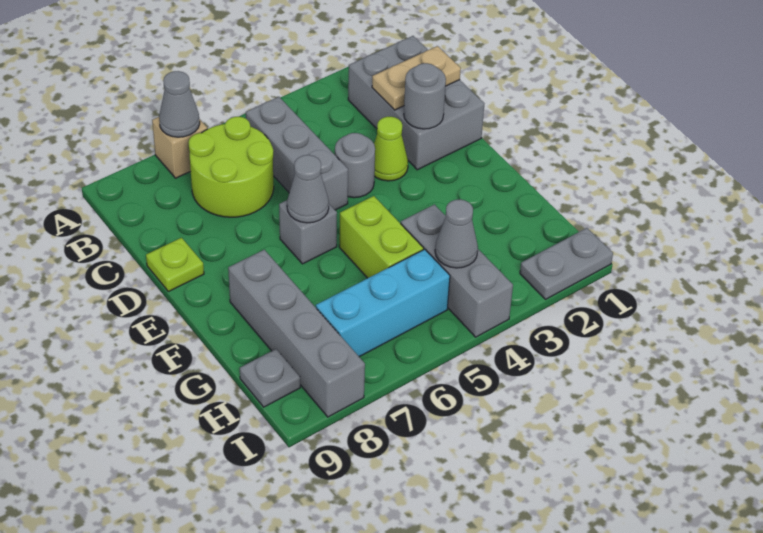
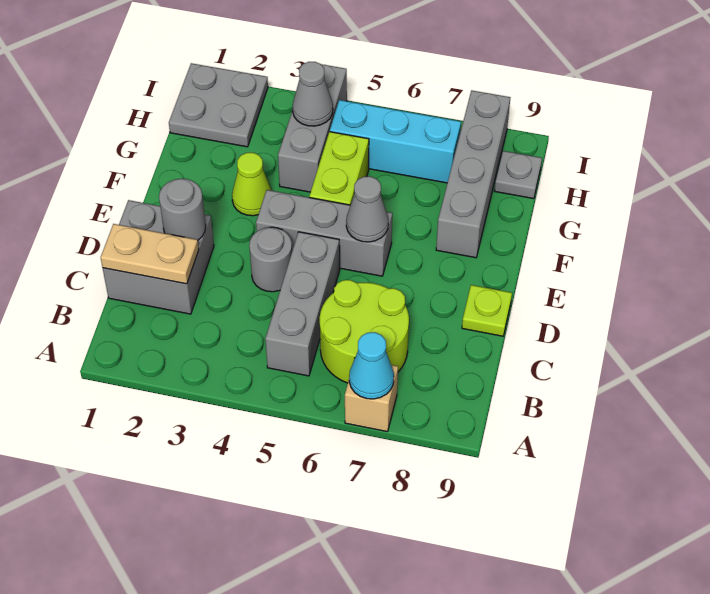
grey 1x1 cone [159,71,200,137] -> cyan 1x1 cone [349,332,394,399]
grey 2x3 brick [348,36,484,170] -> grey 2x2 brick [103,200,214,314]
lime 1x1 cone [374,117,408,181] -> lime 1x1 cone moved to [232,153,272,216]
grey 1x1 brick [279,200,337,264] -> grey 1x3 brick [256,190,392,276]
grey 1x2 plate [520,228,613,299] -> grey 2x2 plate [169,63,268,147]

